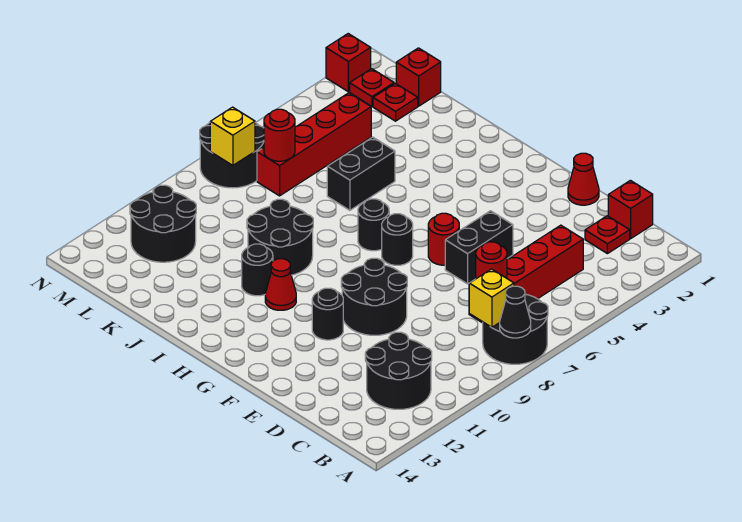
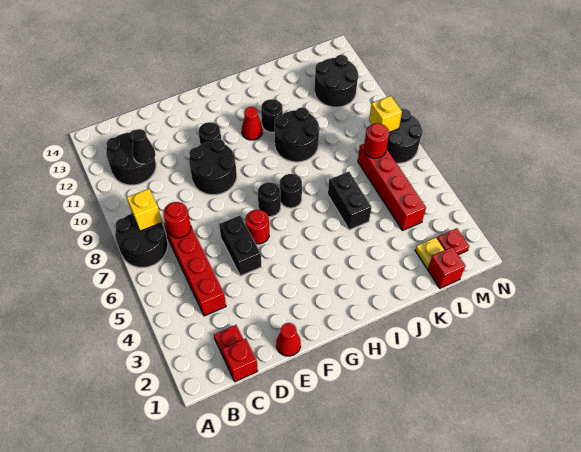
black 1x1 cone [500,286,531,338] -> black 1x1 cone moved to [132,129,155,164]
red 1x1 plate [373,83,418,121] -> yellow 1x1 plate [415,237,445,269]
red 1x1 brick [326,34,371,92] -> none

